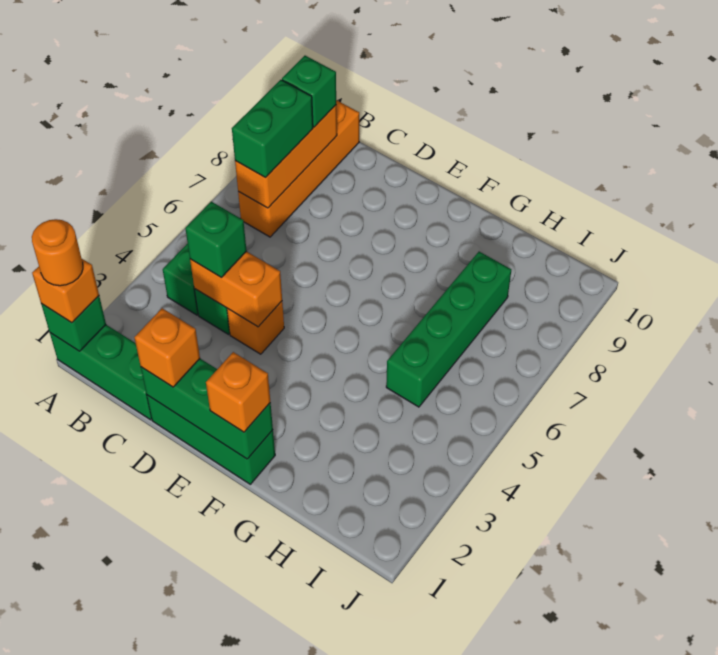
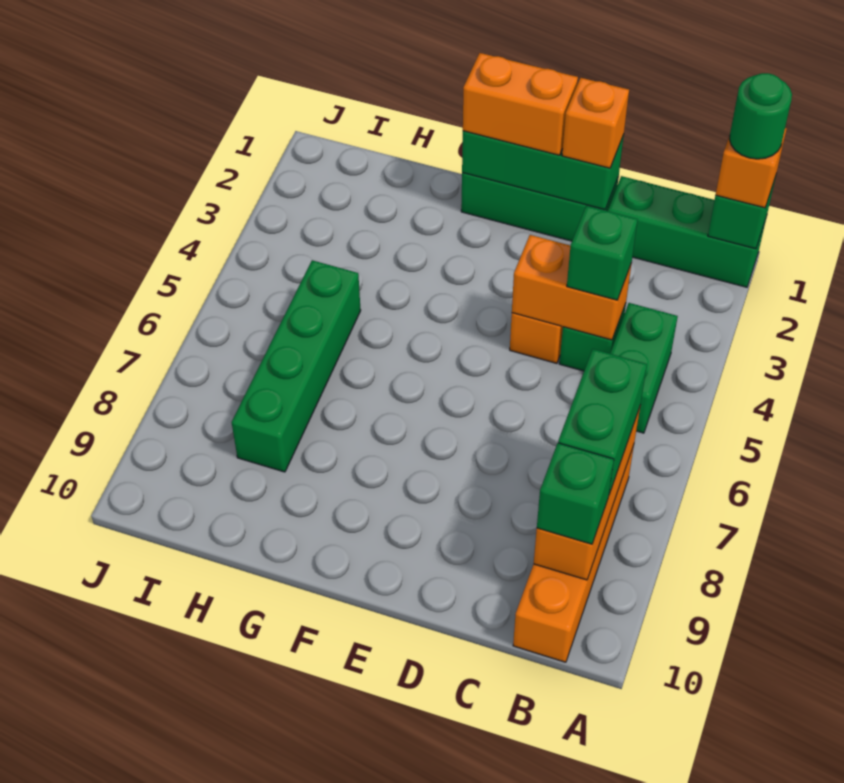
orange 1x1 round brick [32,219,83,286] -> green 1x1 round brick [729,73,792,159]
orange 1x1 brick [206,352,270,432] -> orange 1x2 brick [463,53,578,155]

